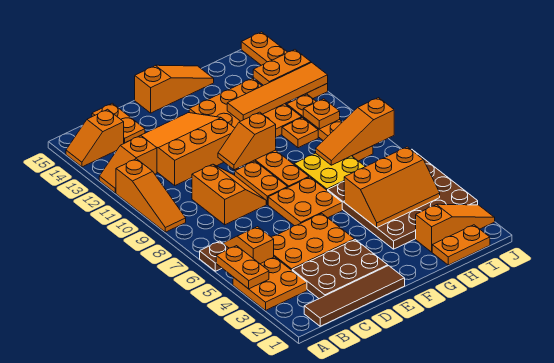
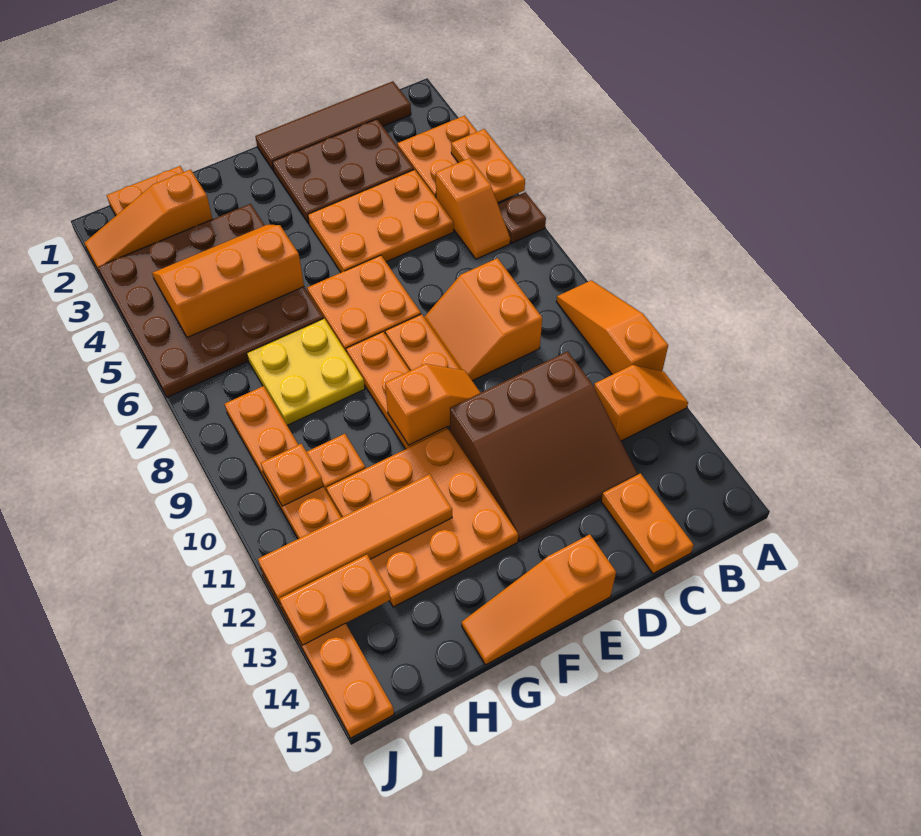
orange 1x2 slope [66,109,124,167] -> none
orange 3x3 slope [141,113,235,185] -> brown 3x3 slope [450,351,638,541]
orange 1x3 slope [316,98,394,165] -> none

